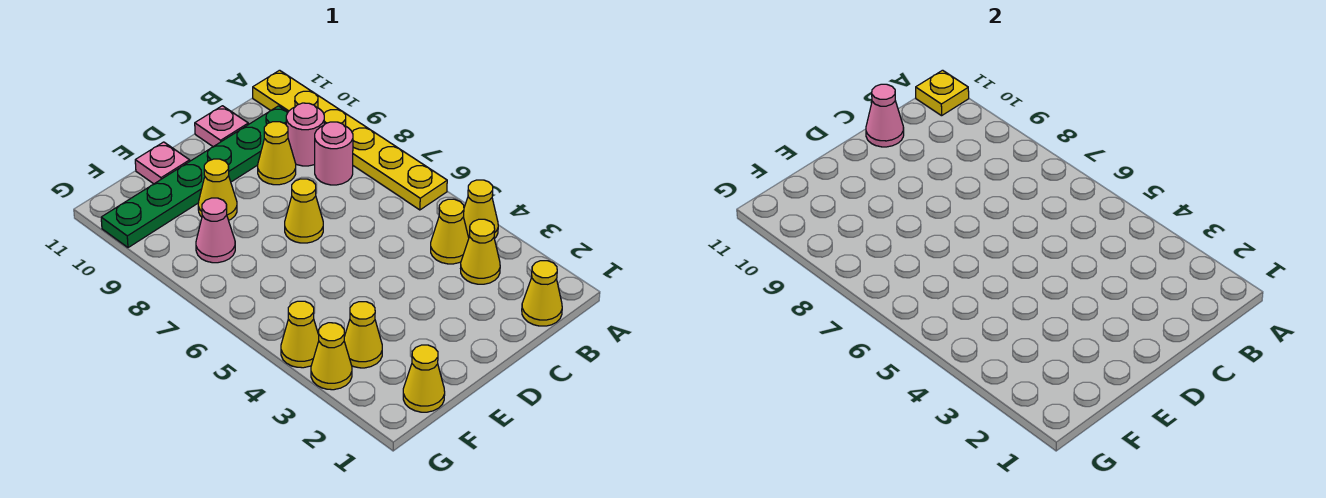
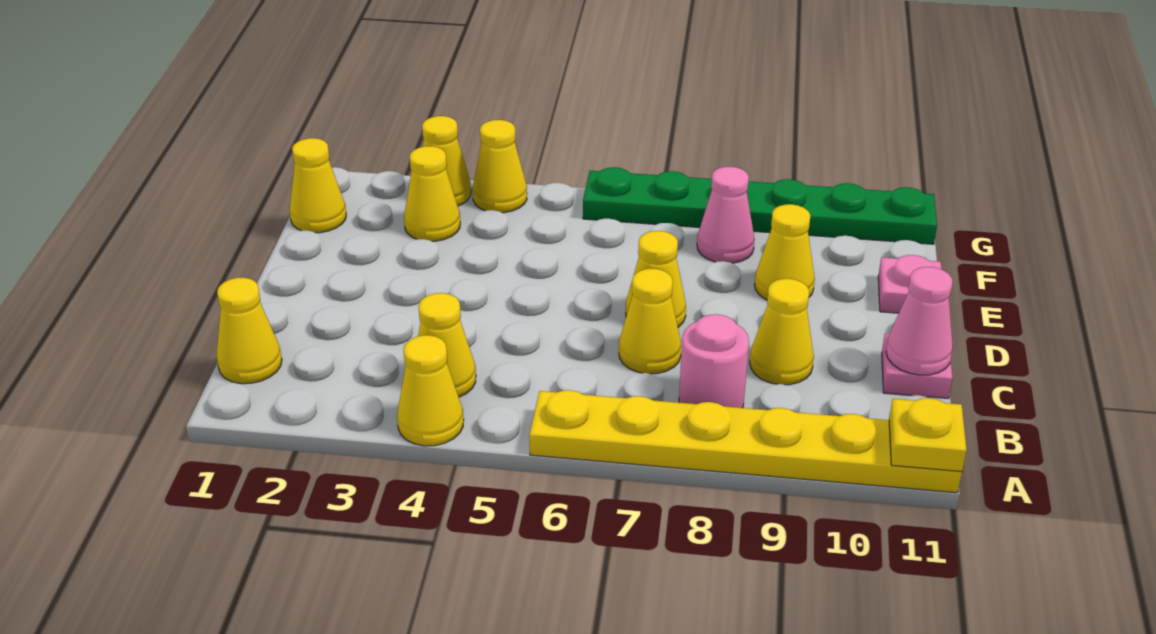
yellow 1x1 cone [461,219,500,284] -> yellow 1x1 cone moved to [619,269,681,374]
pink 1x1 round brick [286,103,324,166] -> none
green 1x6 plate [101,106,288,248] -> green 1x6 plate turned to [583,167,937,244]

